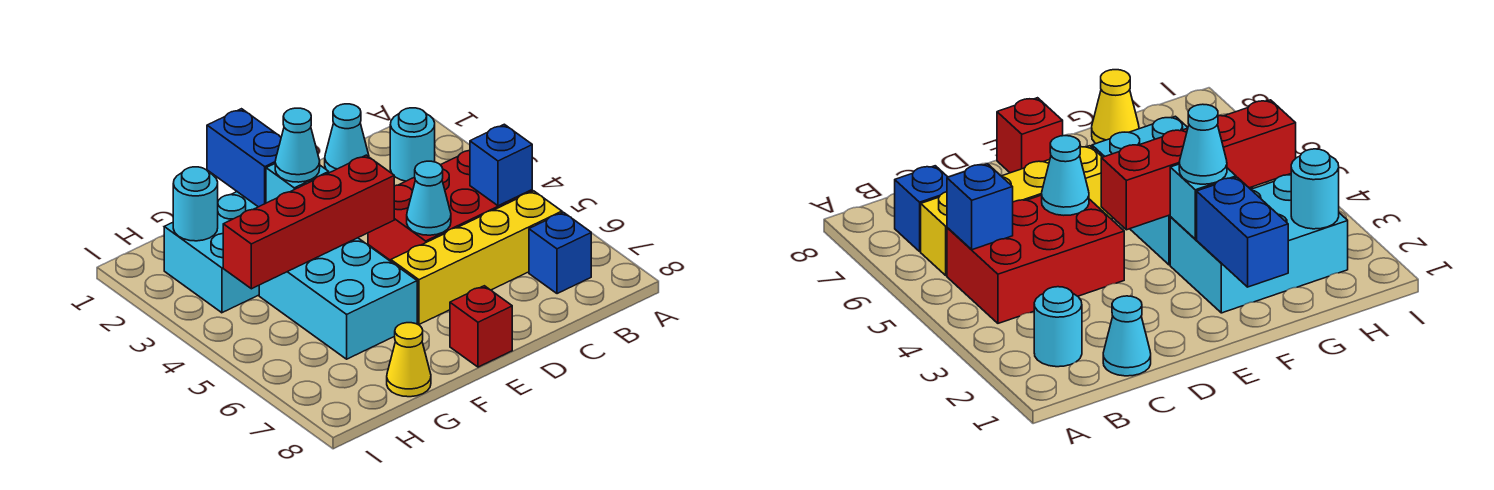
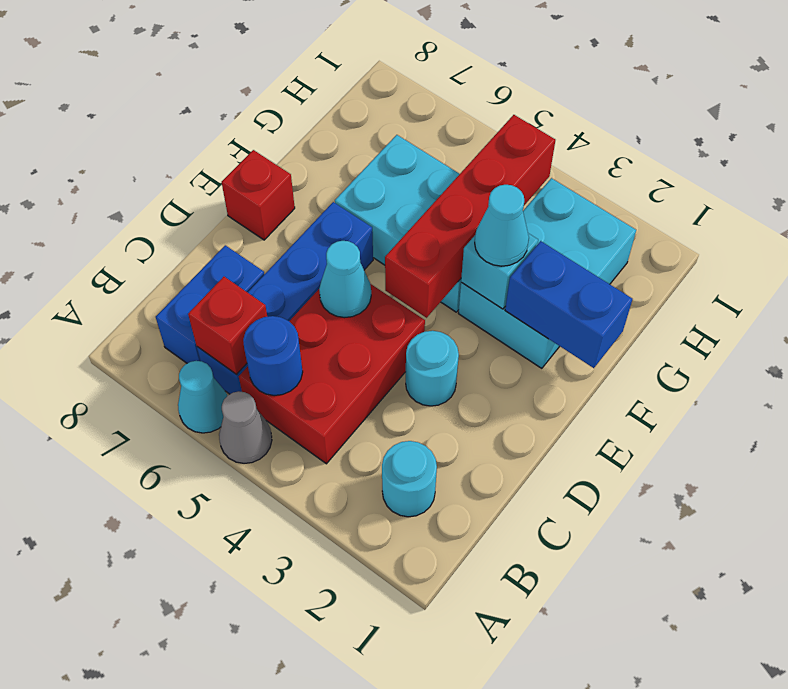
none -> grey 1x1 cone [219,391,272,463]
blue 1x1 brick [470,124,532,206] -> blue 1x1 round brick [243,316,303,396]
yellow 1x4 brick [391,191,562,324] -> blue 1x4 brick [197,202,373,394]
none -> red 1x1 brick [188,277,267,375]
blue 1x1 brick [529,212,591,294] -> blue 1x2 brick [156,245,264,363]
cyan 1x1 cone [325,104,369,173] -> cyan 1x1 cone moved to [178,361,227,433]
yellow 1x1 cone [387,323,431,397] -> none
cyan 1x1 round brick [173,167,218,241] -> cyan 1x1 round brick moved to [406,331,459,406]

